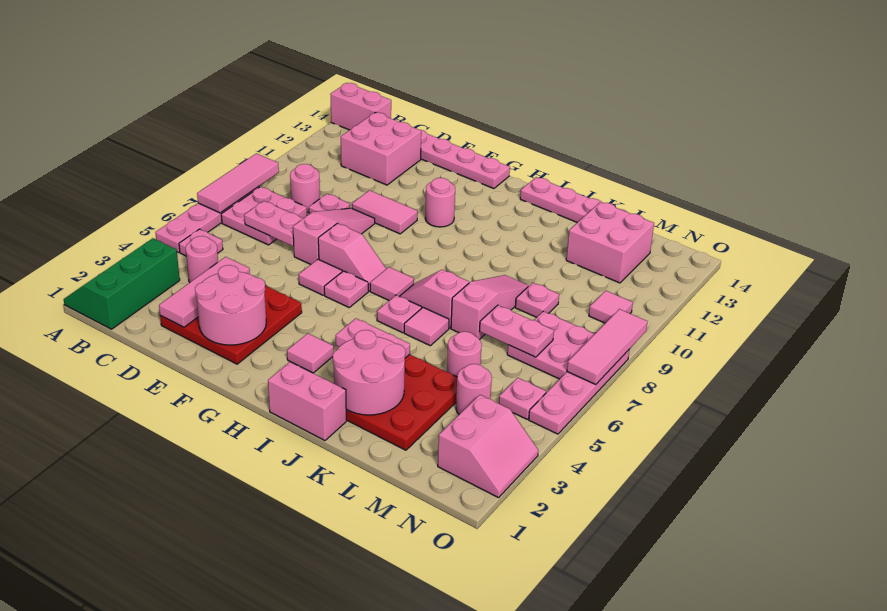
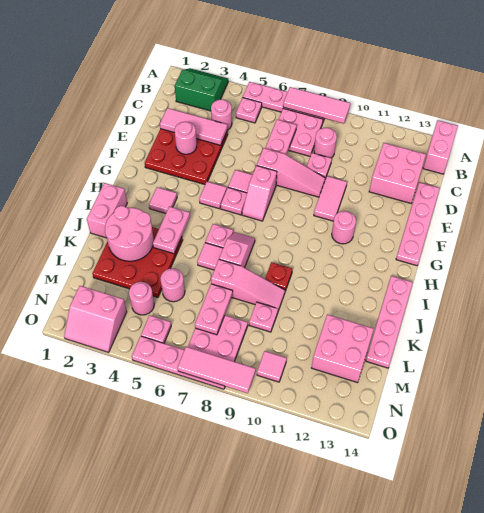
green 2x3 slope [64,238,180,329] -> green 2x2 slope [175,68,228,111]
pink 2x2 round brick [195,265,266,345] -> pink 1x1 round brick [174,122,197,154]
pink 1x1 tile [370,267,414,300] -> pink 1x1 tile moved to [199,182,227,209]
none -> red 1x1 plate [265,262,292,291]

